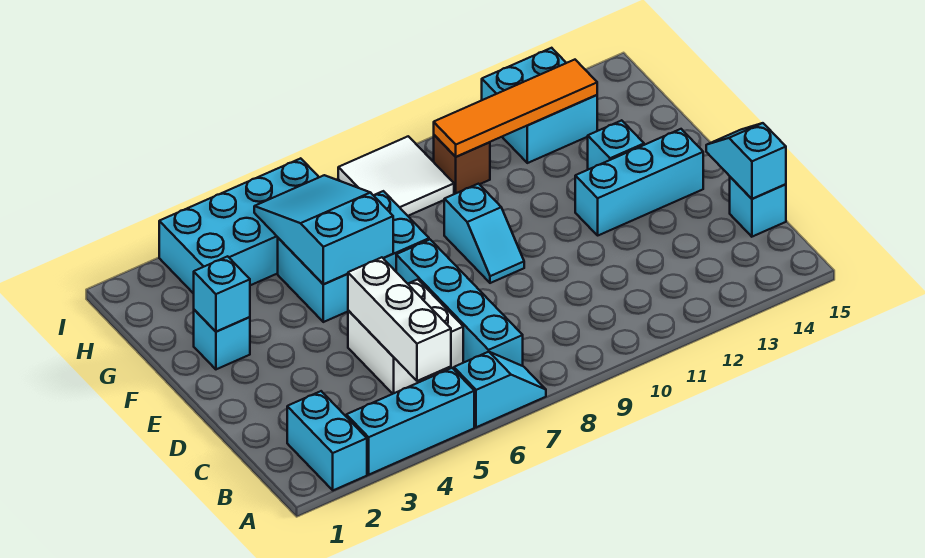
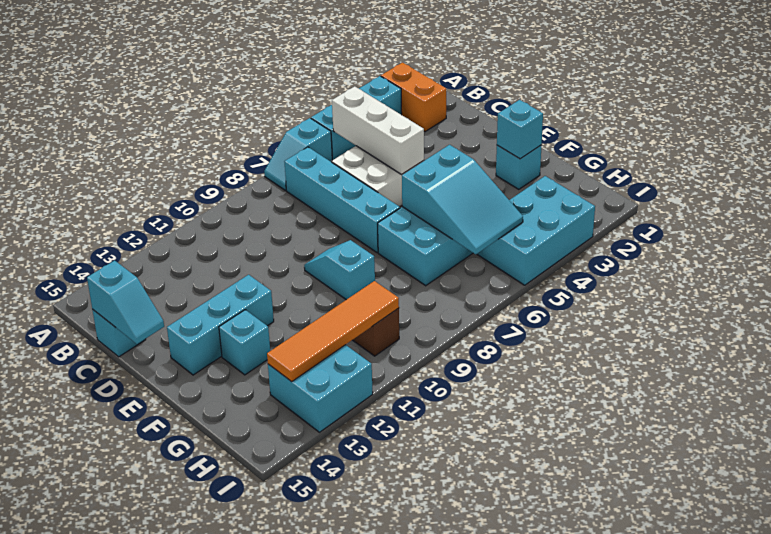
cyan 1x2 brick [287,391,367,490] -> orange 1x2 brick [381,63,446,132]
cyan 2x4 brick [159,158,319,294] -> cyan 2x3 brick [477,176,595,285]
white 2x2 tile [338,136,454,216] -> none

